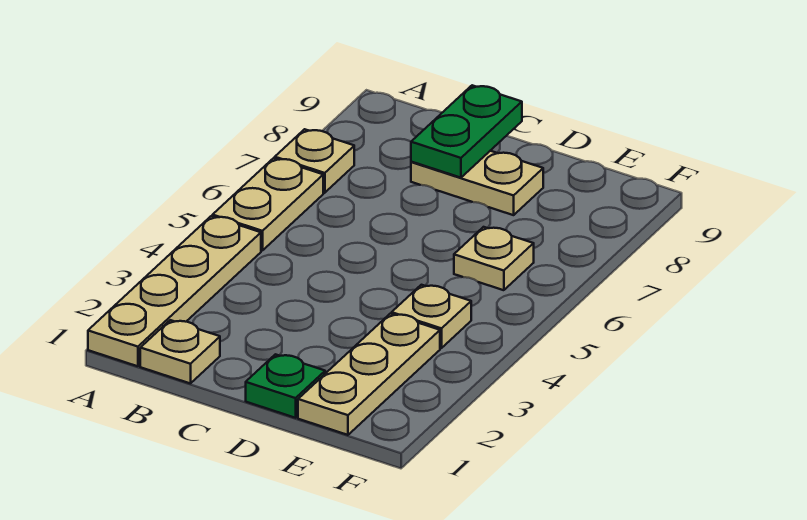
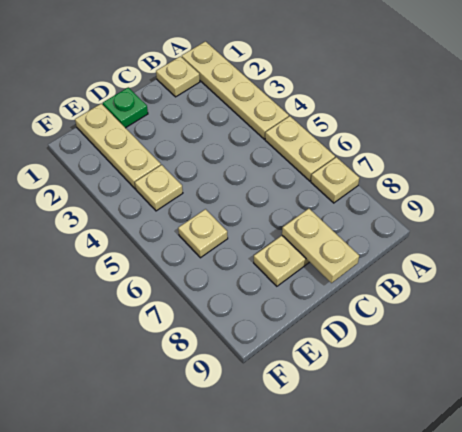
green 1x2 plate [411,85,522,178] -> tan 1x2 plate [282,209,359,283]

